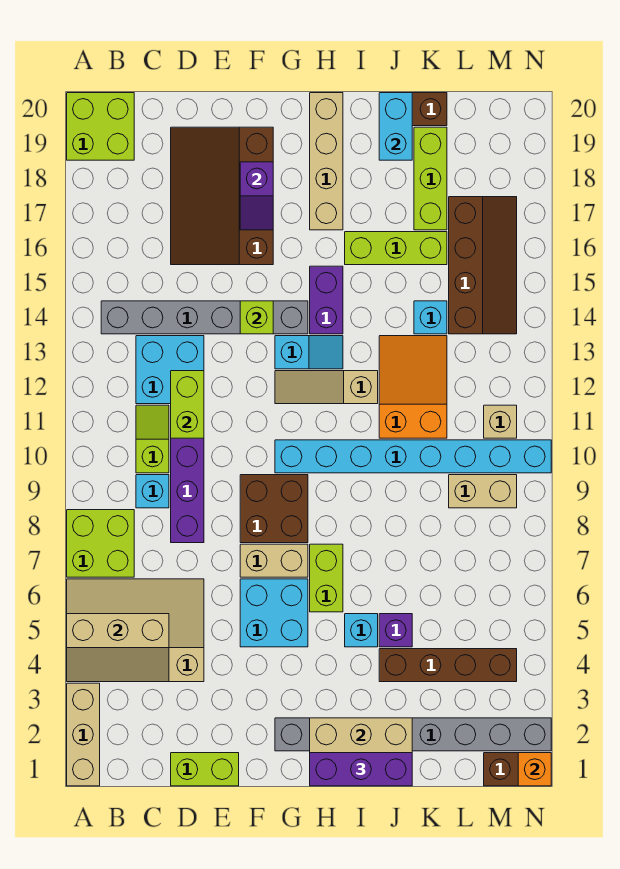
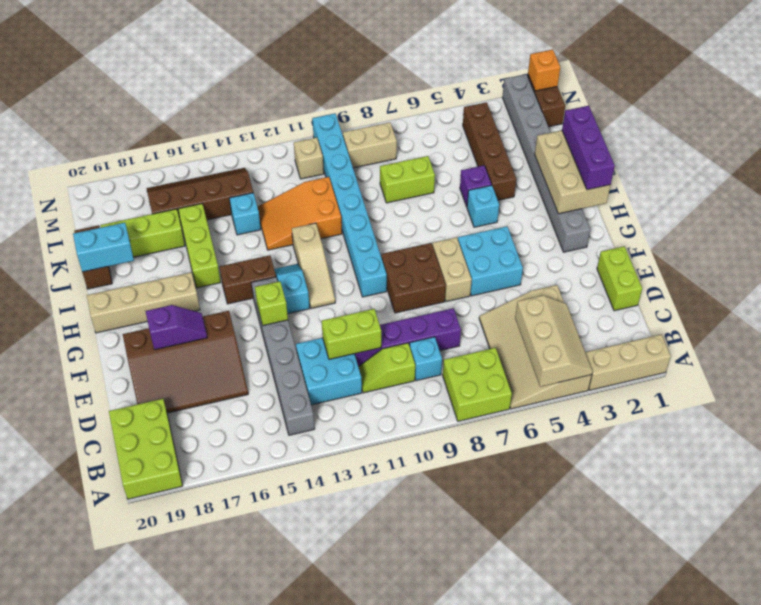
lime 2x2 brick [67,93,134,160] -> lime 2x3 brick [109,399,182,499]
lime 1x2 brick [310,544,343,612] -> lime 1x2 brick moved to [380,156,435,203]
purple 1x2 brick [310,266,343,334] -> brown 1x2 brick [220,255,276,304]
tan 1x2 brick [449,475,517,508] -> tan 1x2 brick turned to [343,122,397,168]

